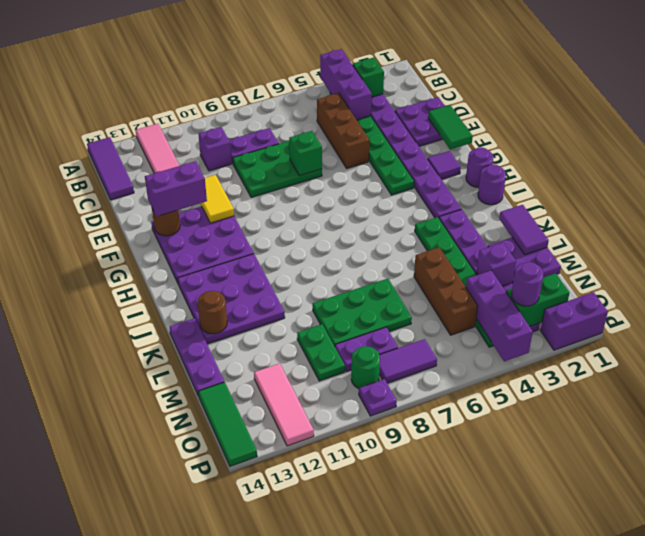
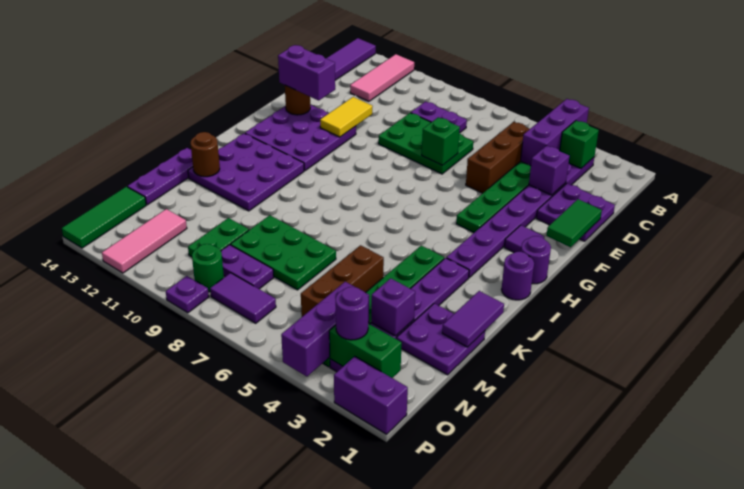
purple 1x1 brick [198,127,232,171] -> purple 1x1 brick moved to [529,146,570,195]

